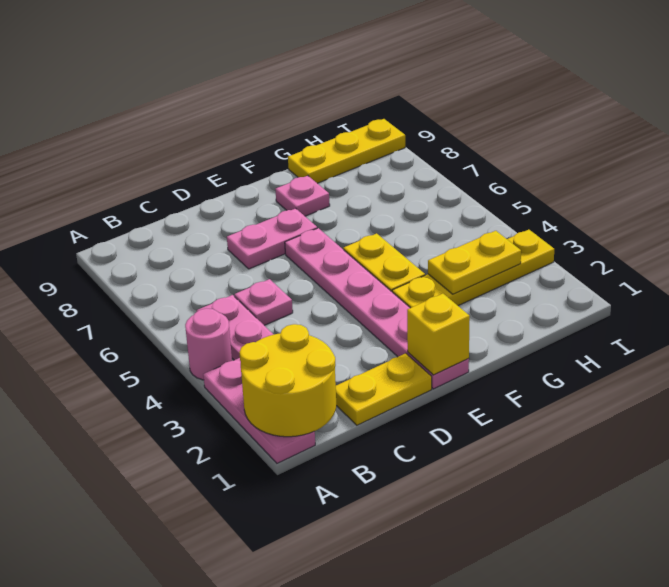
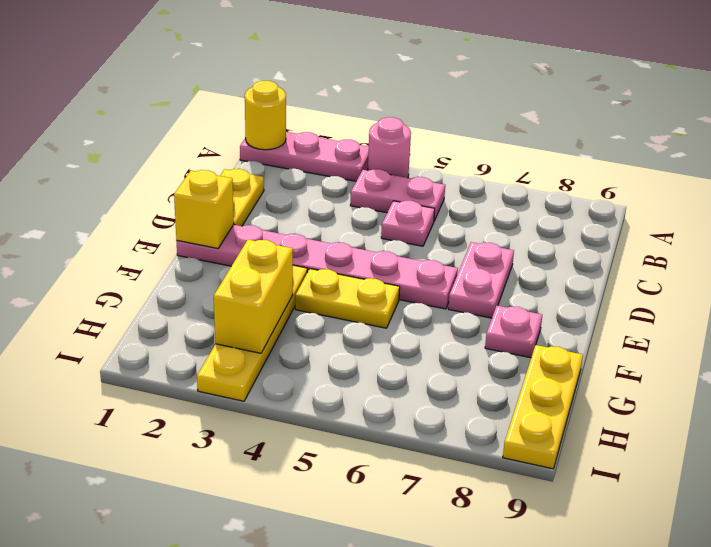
yellow 2x2 round brick [239,324,336,437] -> yellow 1x1 round brick [245,81,286,150]
yellow 1x2 plate [428,231,521,294] -> yellow 1x2 brick [214,240,293,353]

